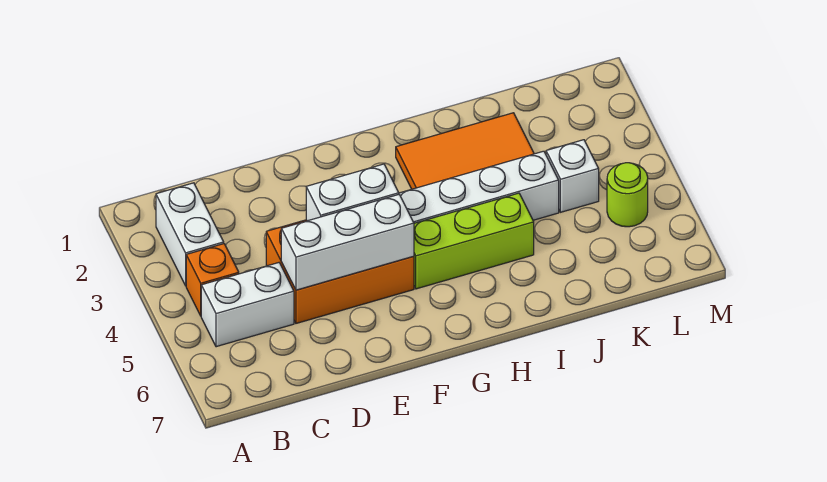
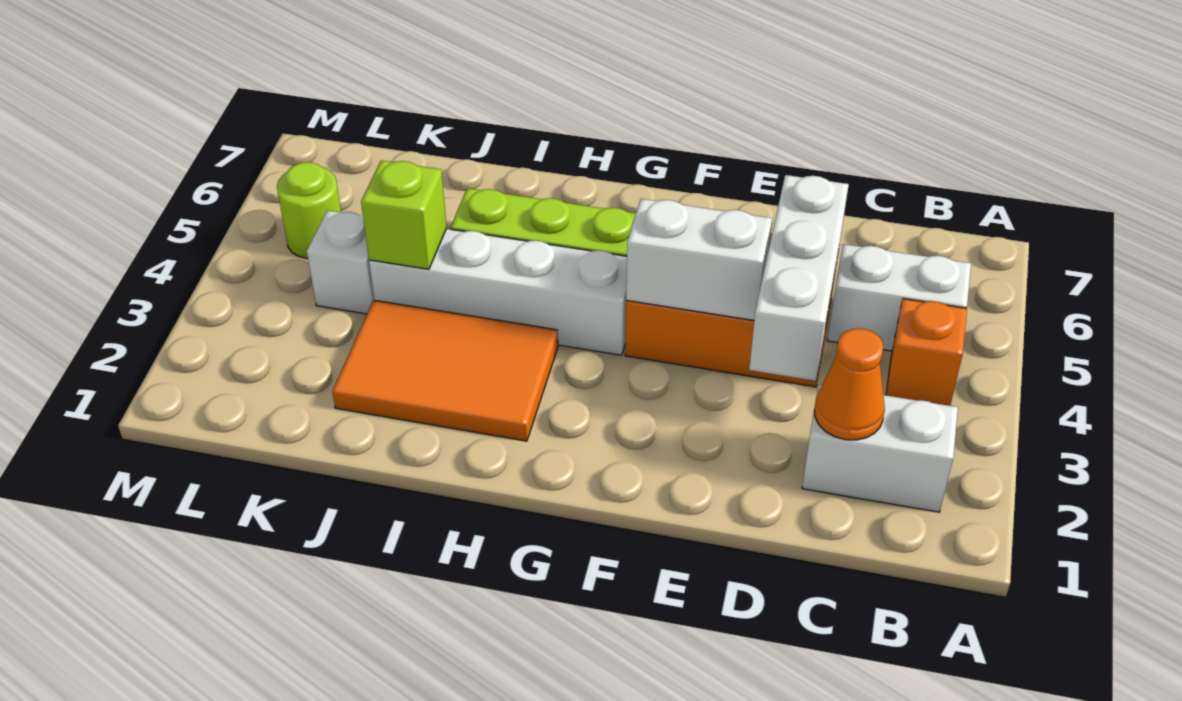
white 1x2 brick [156,183,224,286] -> white 1x2 brick turned to [802,385,958,512]
none -> orange 1x1 cone [814,328,885,440]
white 1x3 brick [281,195,414,290] -> white 1x3 brick turned to [749,175,849,381]
none -> lime 1x1 brick [361,160,447,269]

